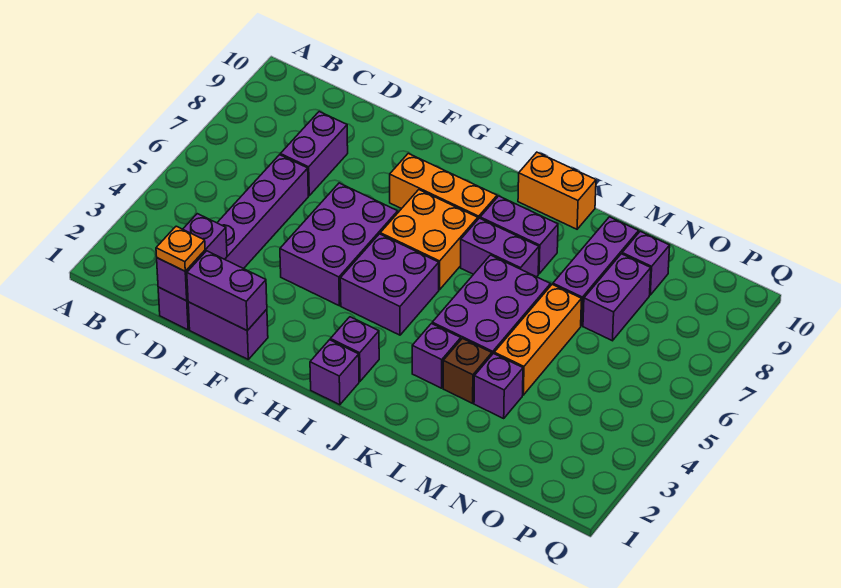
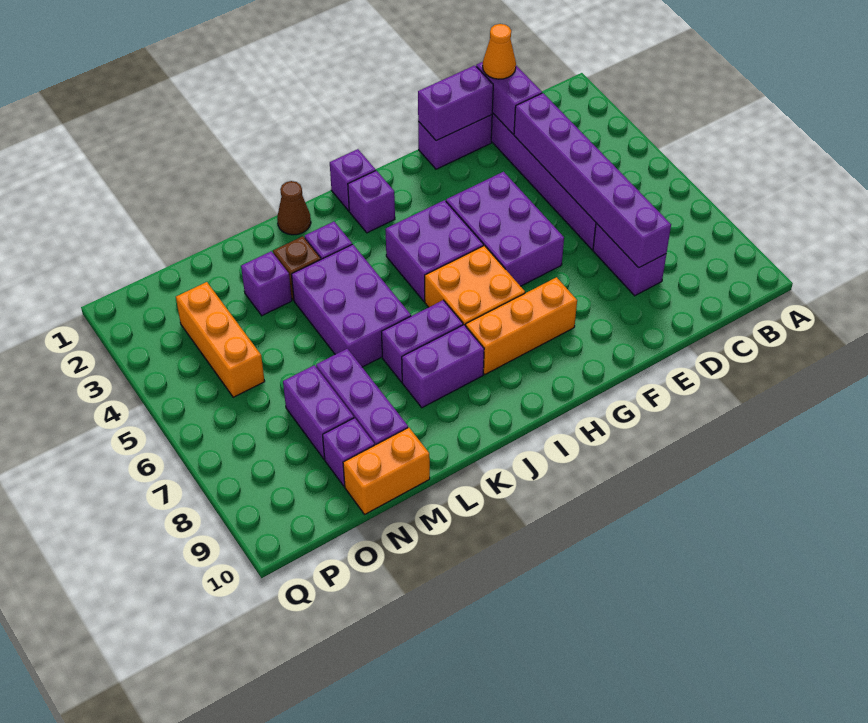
orange 1x1 plate [156,226,205,271] -> orange 1x1 cone [483,24,516,79]
none -> purple 1x6 brick [514,93,671,268]
orange 1x2 brick [518,152,596,229] -> orange 1x2 brick moved to [343,428,430,514]
none -> brown 1x1 cone [277,181,311,235]
orange 1x3 brick [494,284,582,395] -> orange 1x3 brick moved to [176,282,265,397]

